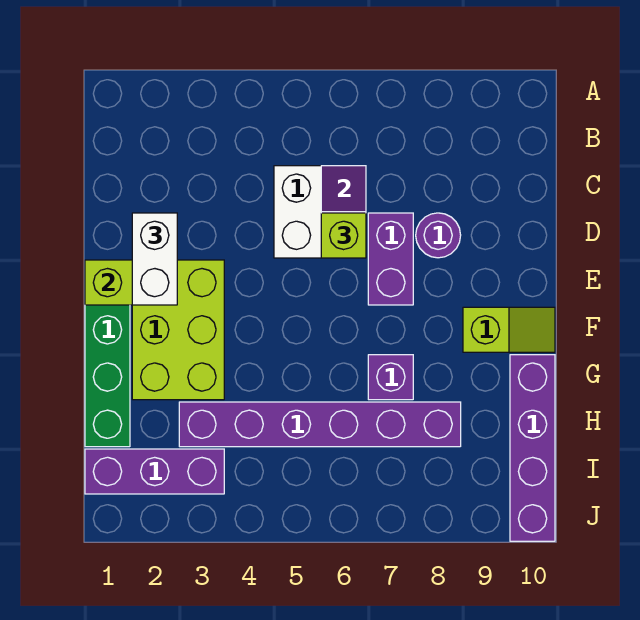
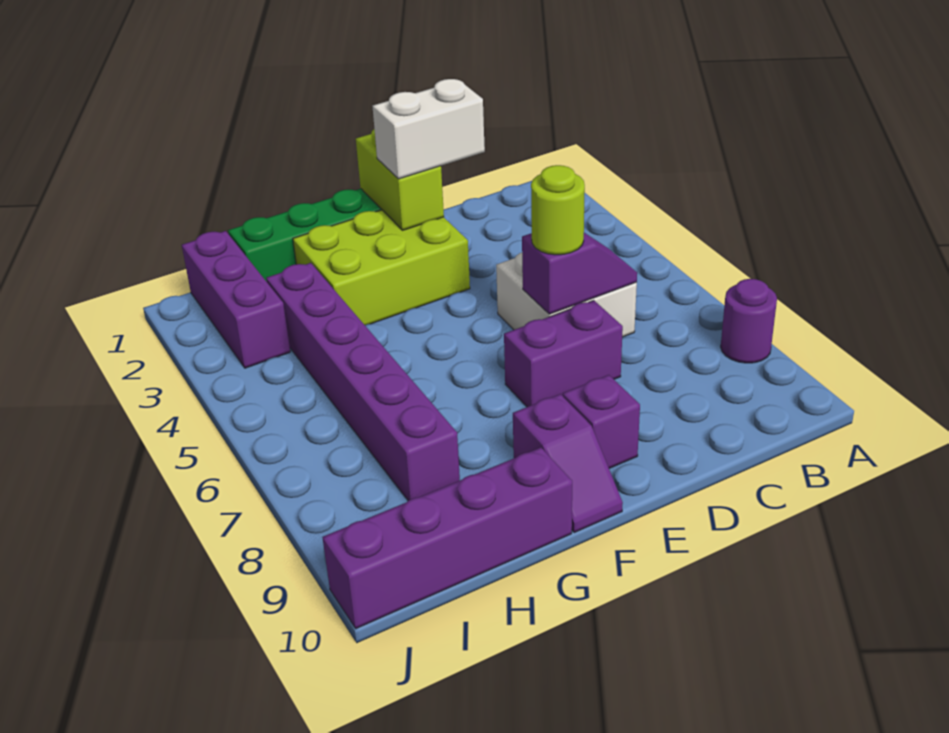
lime 1x1 brick [321,213,366,258] -> lime 1x1 round brick [531,165,585,255]
purple 1x1 round brick [416,213,461,258] -> purple 1x1 round brick moved to [721,279,777,363]
lime 1x2 slope [463,307,555,352] -> purple 1x2 slope [513,394,623,533]
purple 1x1 brick [368,355,413,400] -> purple 1x1 brick moved to [563,375,640,468]

